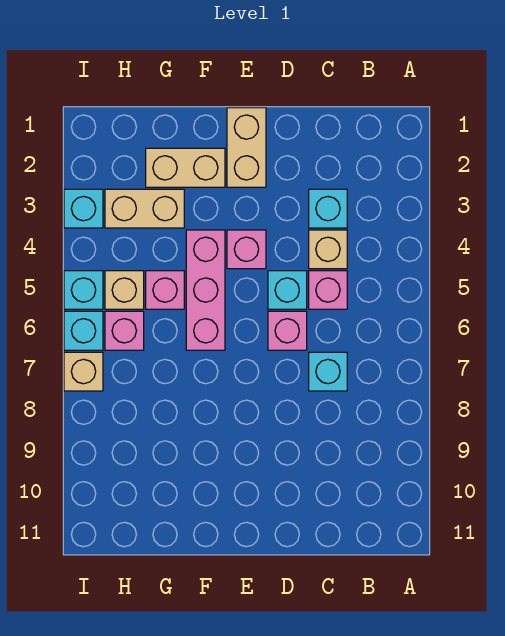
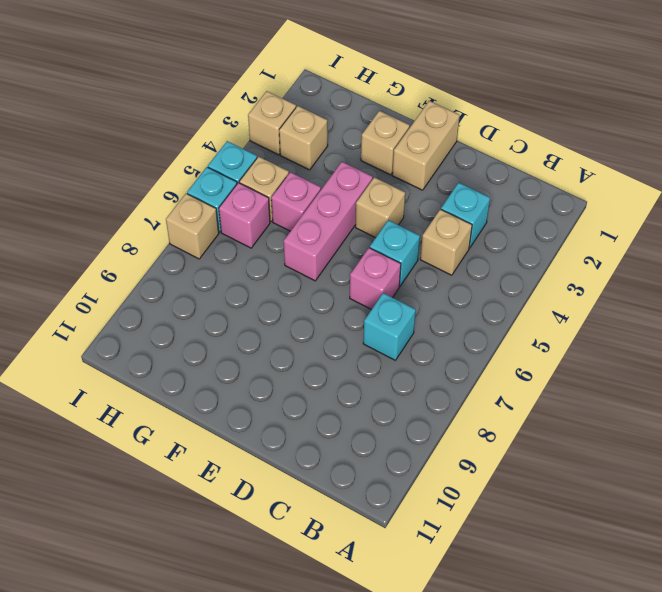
pink 1x1 brick [309,271,347,309] -> none
pink 1x1 brick [227,230,266,269] -> tan 1x1 brick [355,177,405,238]
tan 1x2 brick [146,148,225,187] -> tan 1x1 brick [361,111,410,175]
tan 1x2 brick [105,189,184,228] -> tan 1x1 brick [279,106,328,170]
cyan 1x1 brick [64,189,103,228] -> tan 1x1 brick [248,91,296,155]

